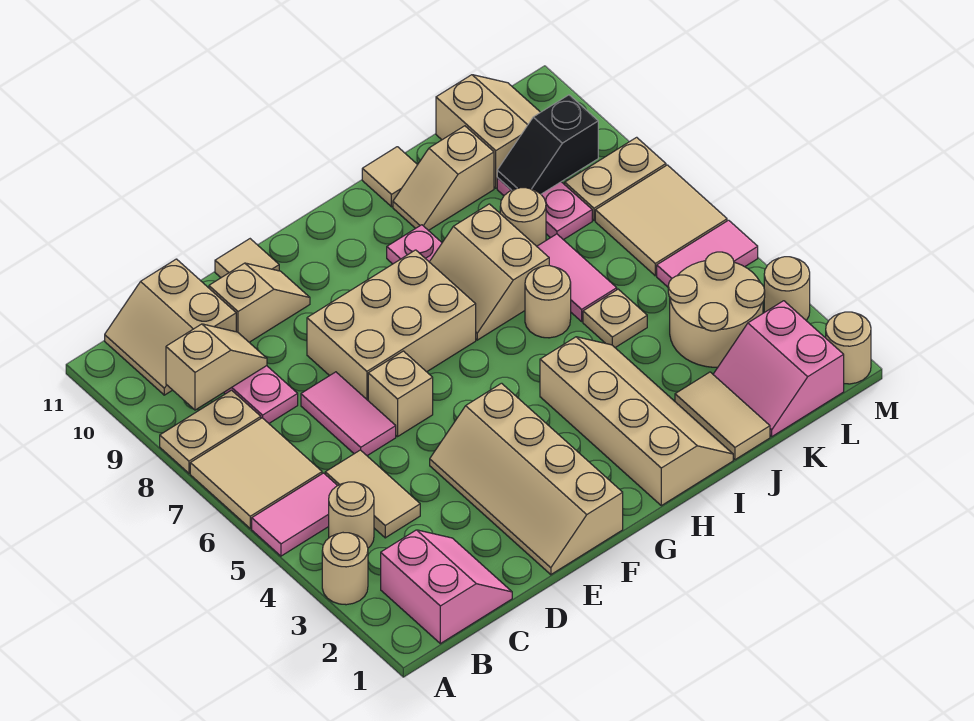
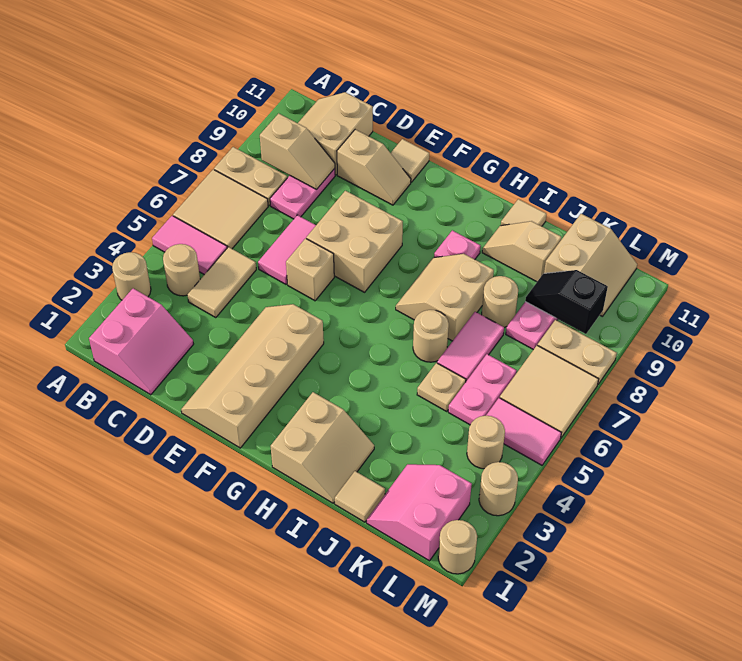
tan 2x3 brick [307,250,476,400] -> tan 2x2 brick [306,191,403,292]
tan 2x4 slope [540,337,733,506] -> tan 2x2 slope [271,392,374,503]
tan 1x2 tile [675,372,770,460] -> tan 1x1 tile [335,471,385,522]
tan 2x2 round brick [668,252,765,367] -> tan 1x1 round brick [467,416,505,469]
none -> pink 1x2 plate [448,354,516,425]

